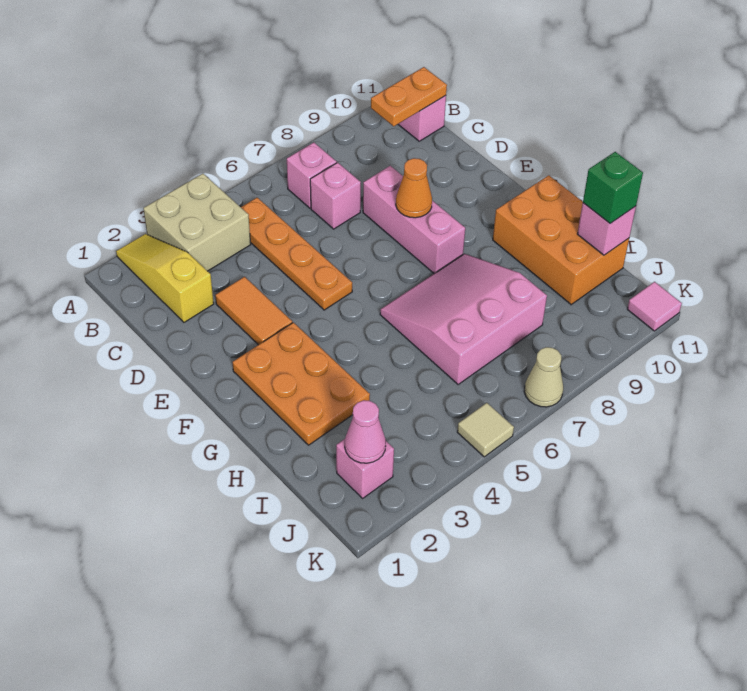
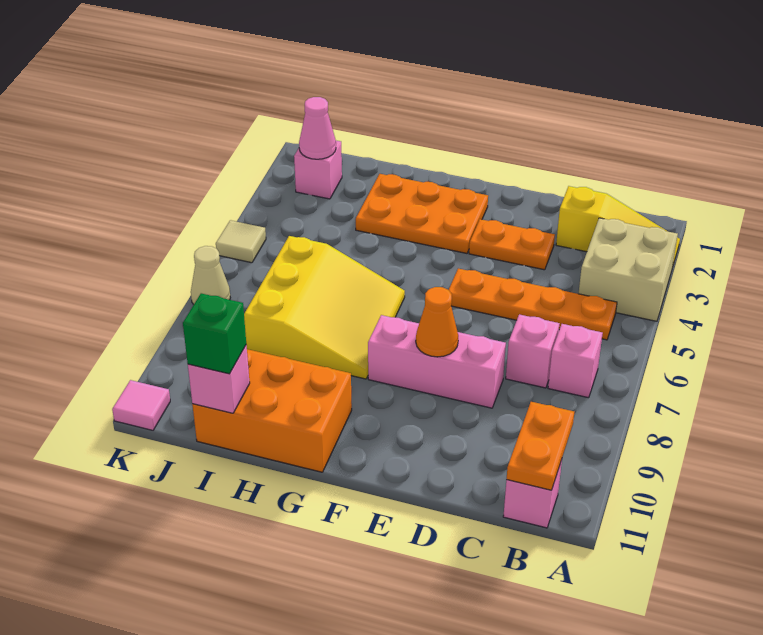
orange 1x2 tile [215,277,292,345] -> orange 1x2 plate [469,219,555,270]
pink 3x3 slope [380,254,547,384] -> yellow 3x3 slope [244,236,405,379]

